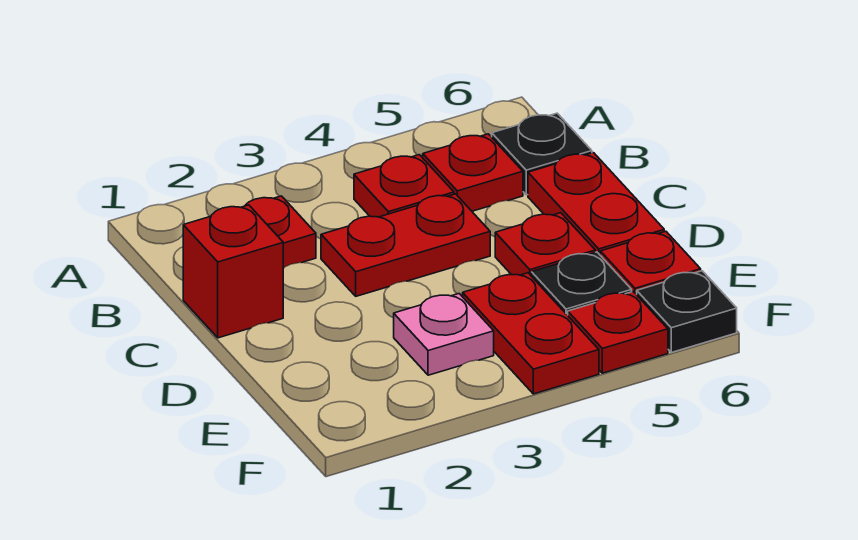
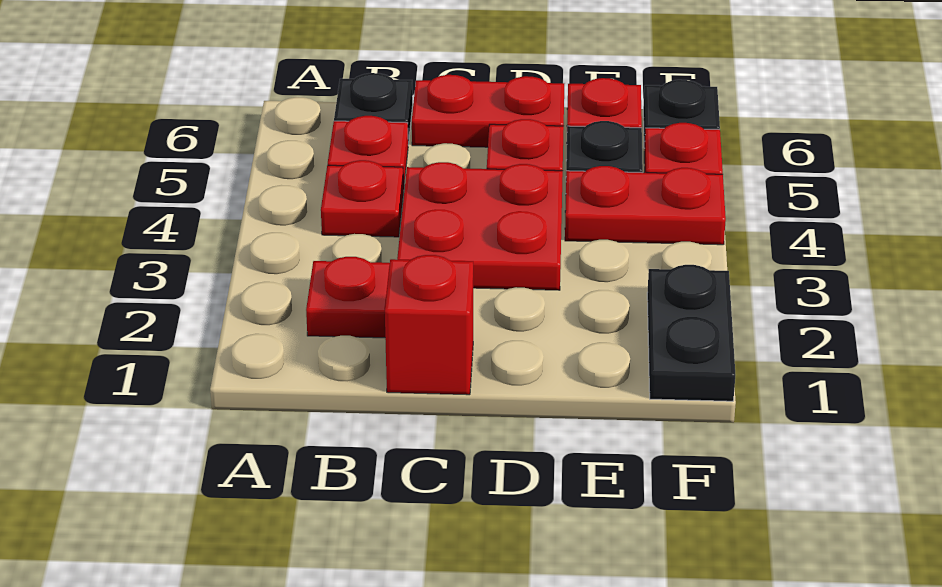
red 1x2 plate [321,194,490,296] -> red 2x2 plate [397,162,563,290]
pink 1x1 plate [394,294,494,375] -> none
none -> black 1x2 plate [647,265,735,401]

